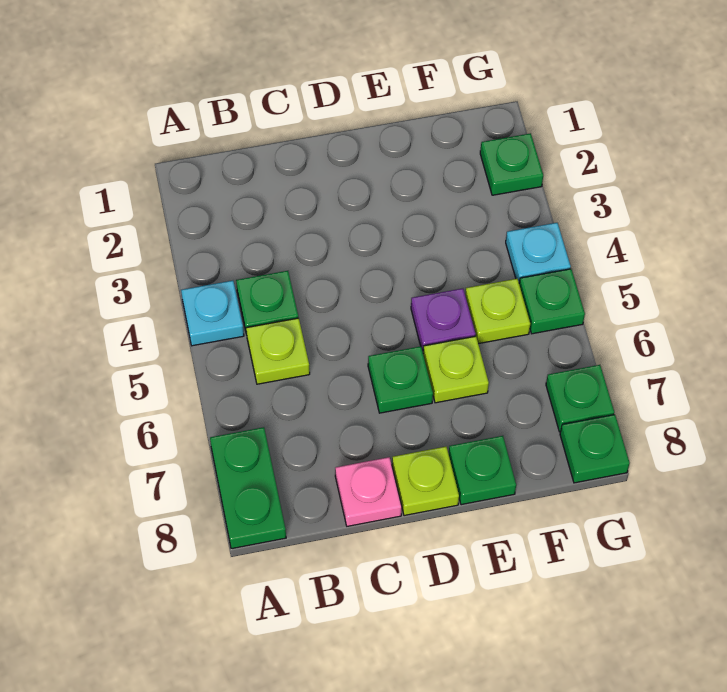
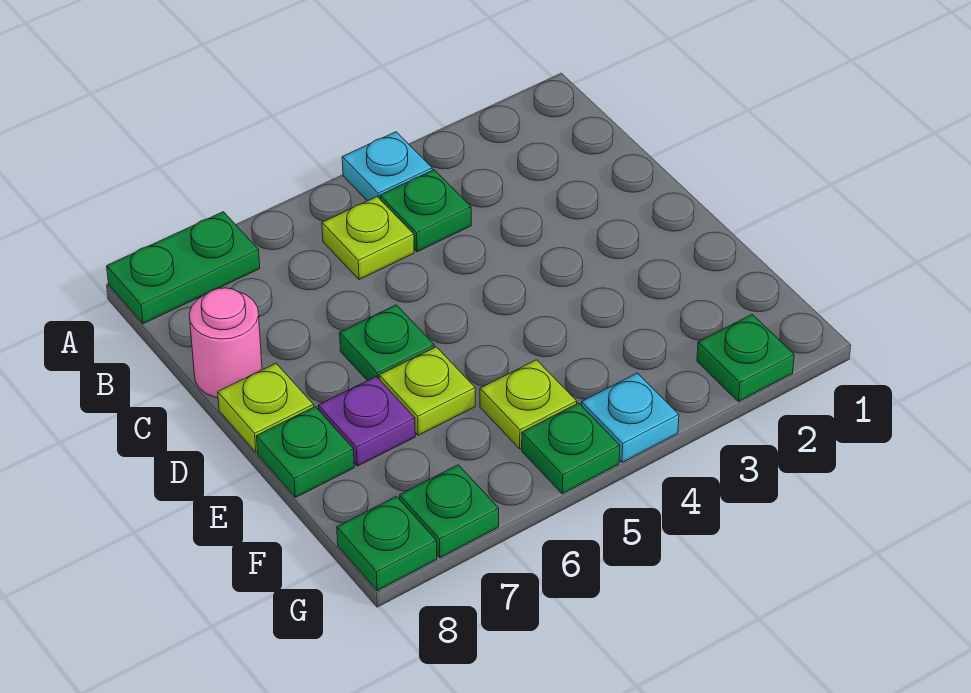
pink 1x1 plate [335,457,402,526] -> pink 1x1 round brick [189,288,262,398]
purple 1x1 plate [411,288,476,352] -> purple 1x1 plate moved to [318,377,415,466]

